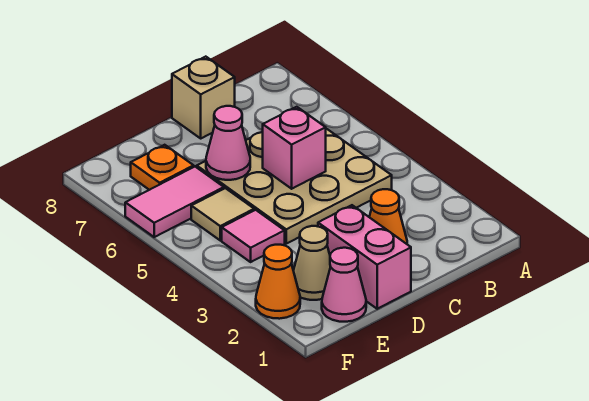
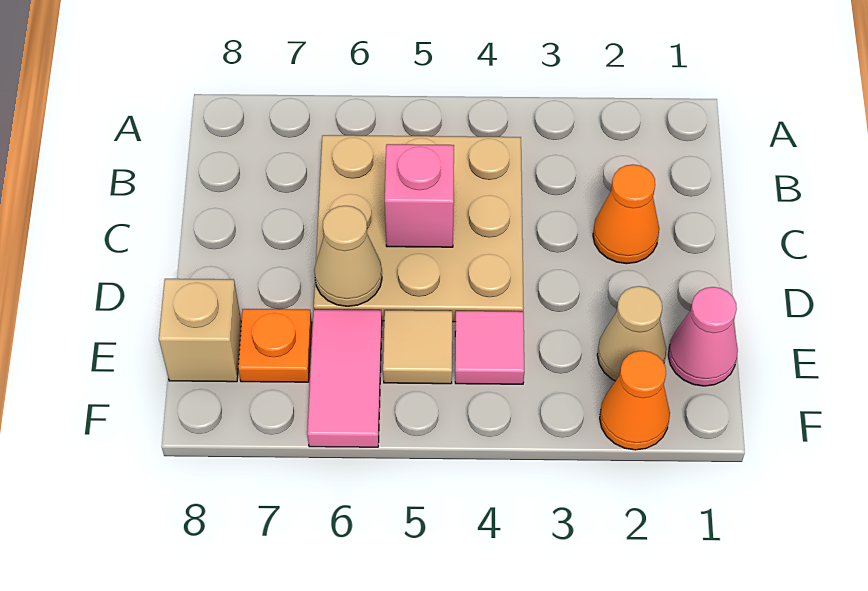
tan 1x1 brick [172,57,235,138] -> tan 1x1 brick moved to [159,279,241,382]
pink 1x2 brick [318,205,411,309] -> none
pink 1x1 cone [206,106,250,180] -> tan 1x1 cone [314,206,382,306]

